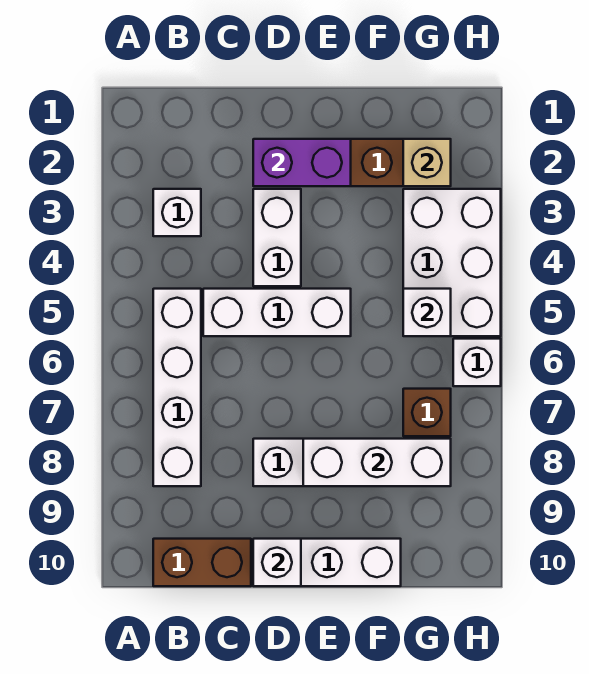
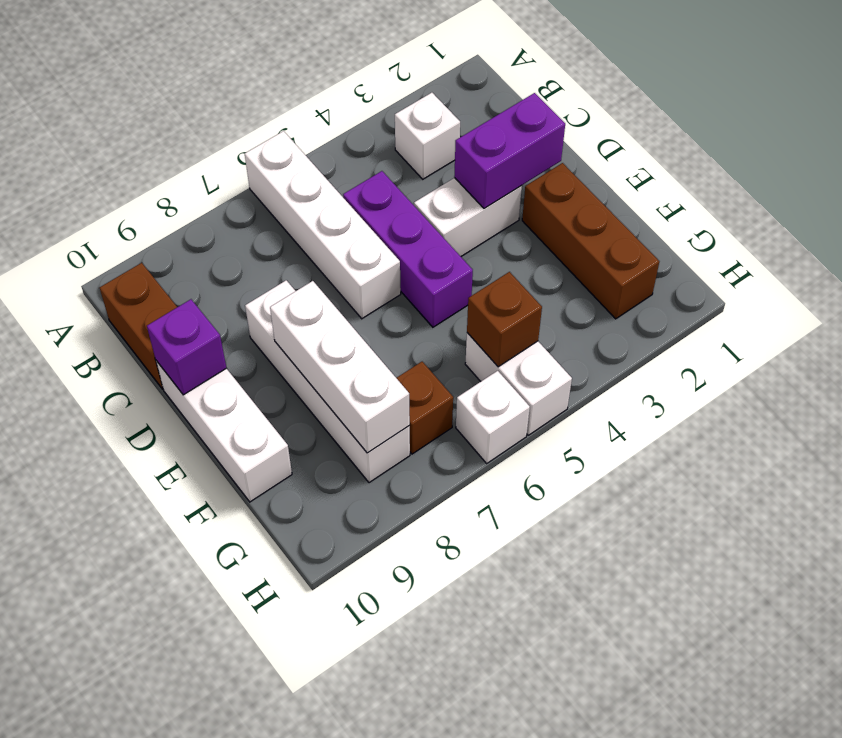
white 1x4 brick [153,289,201,486] -> white 1x4 brick turned to [245,131,401,319]
white 1x3 brick [203,289,351,336] -> purple 1x3 brick [343,171,473,327]
purple 1x2 brick [253,139,351,186] -> purple 1x2 brick turned to [454,93,565,209]
white 1x1 brick [253,539,301,586] -> purple 1x1 brick [147,299,226,395]
tan 1x1 brick [403,139,451,186] -> none
white 2x3 brick [403,189,501,336] -> white 1x2 brick [465,333,572,435]
white 1x1 brick [403,289,451,336] -> brown 1x1 brick [467,272,542,367]

